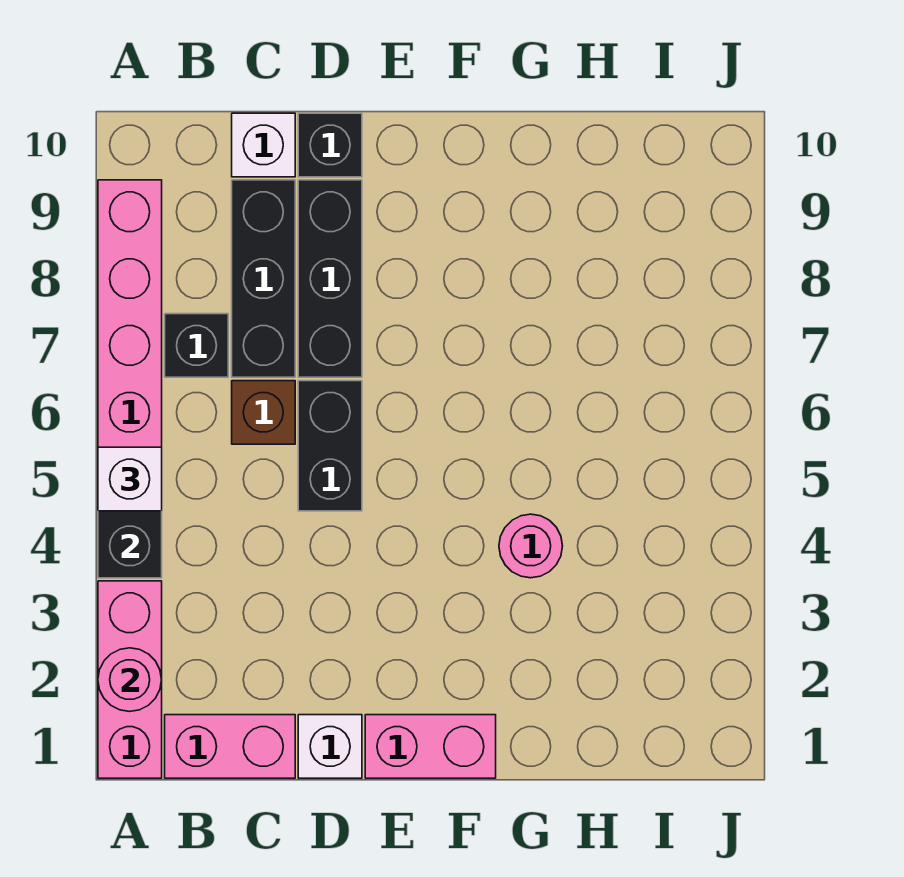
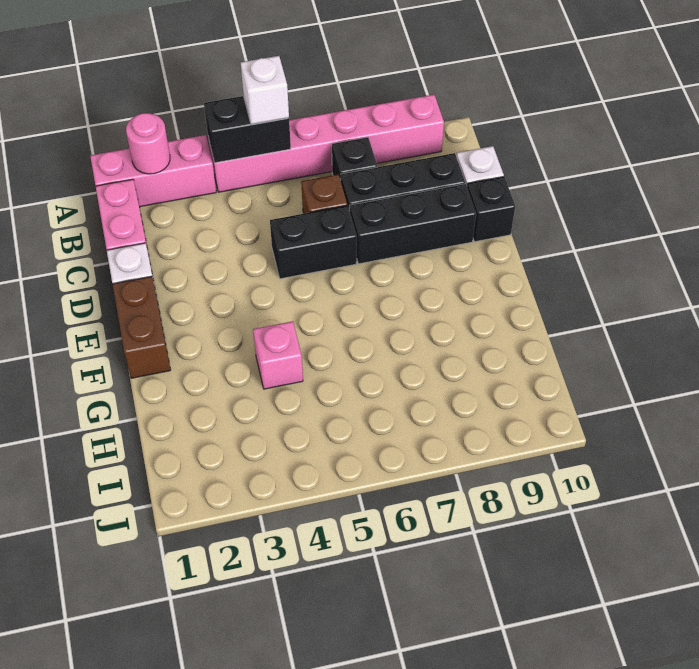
pink 1x2 brick [365,715,496,778] -> brown 1x2 brick [113,276,171,378]
pink 1x1 round brick [499,514,562,578] -> pink 1x1 brick [253,321,303,389]

